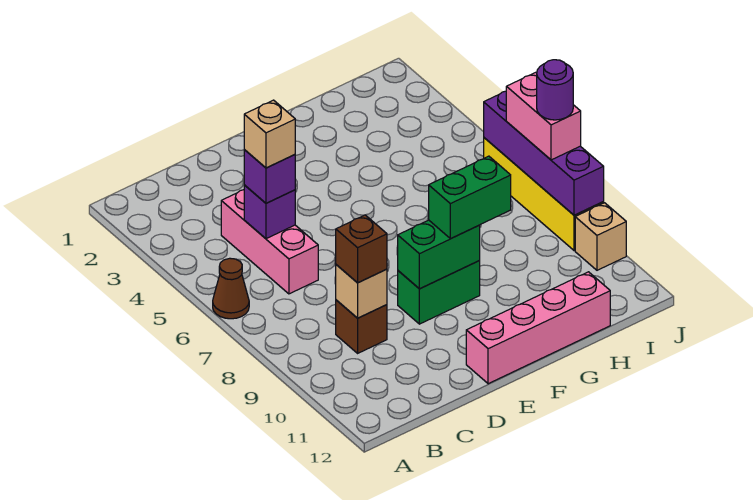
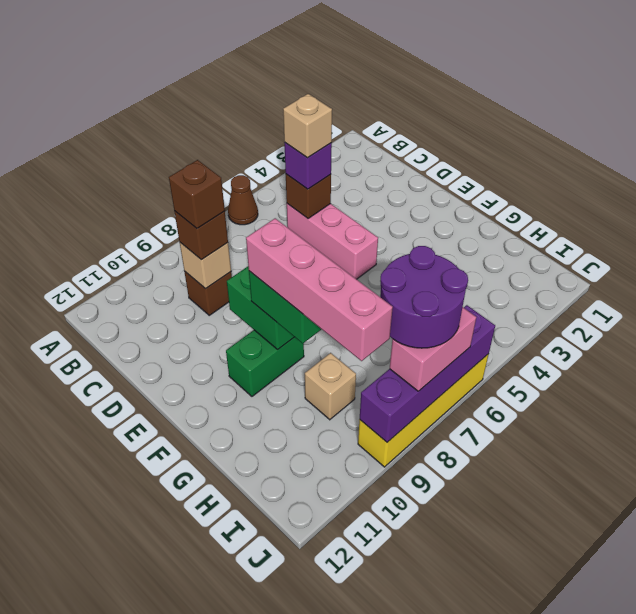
pink 1x3 brick [221,190,318,294] -> pink 1x3 brick turned to [287,204,378,279]
purple 1x1 brick [244,185,295,239] -> brown 1x1 brick [286,174,331,218]
none -> brown 1x1 brick [169,160,225,228]
green 1x2 brick [398,261,480,324] -> green 1x2 brick turned to [226,330,304,396]
pink 1x4 brick [466,272,610,384] -> pink 1x4 brick moved to [246,218,393,361]
purple 1x1 round brick [537,60,573,120] -> purple 2x2 round brick [380,246,468,348]
tan 1x1 brick [575,203,626,270] -> tan 1x1 brick moved to [305,353,356,420]

